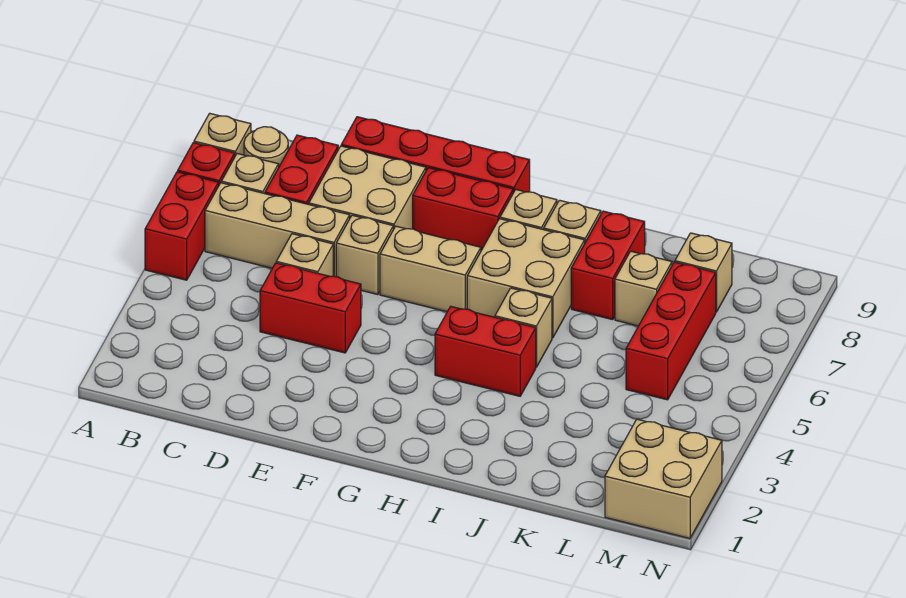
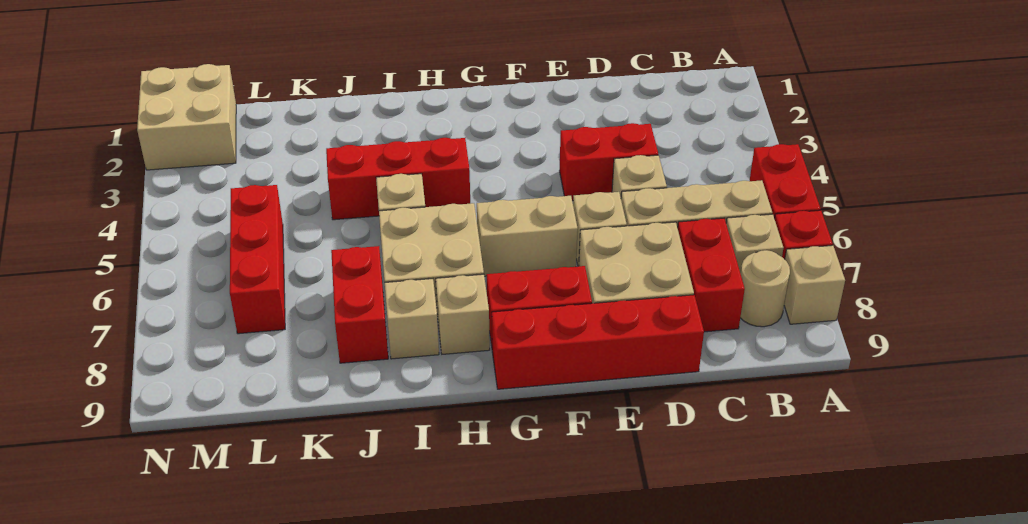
red 1x2 brick [435,307,536,396] -> red 1x3 brick [326,138,470,220]
tan 1x1 brick [615,251,672,326] -> none
tan 1x1 brick [675,233,732,312] -> none

